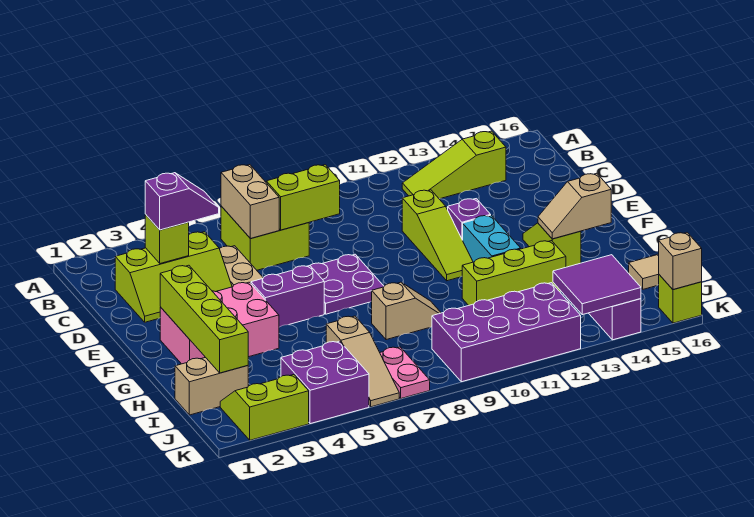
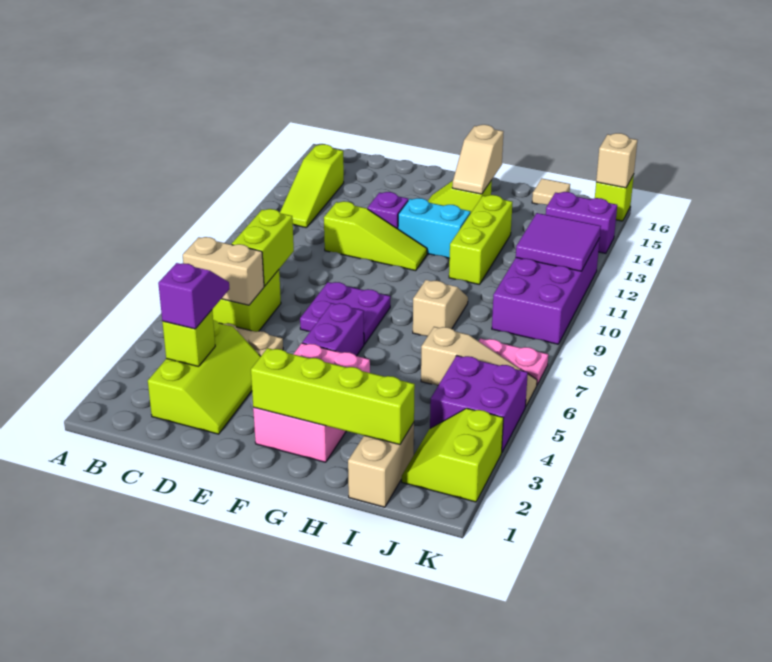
purple 2x2 tile [553,255,641,315] -> purple 2x2 tile moved to [516,213,601,271]

